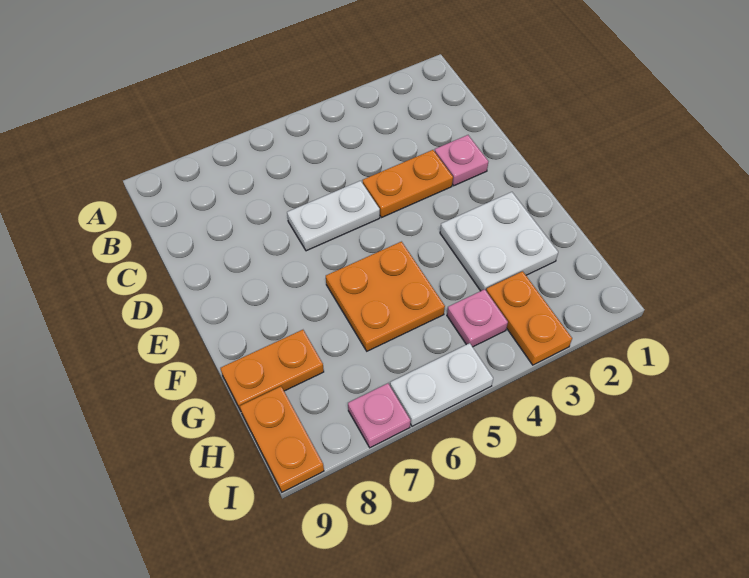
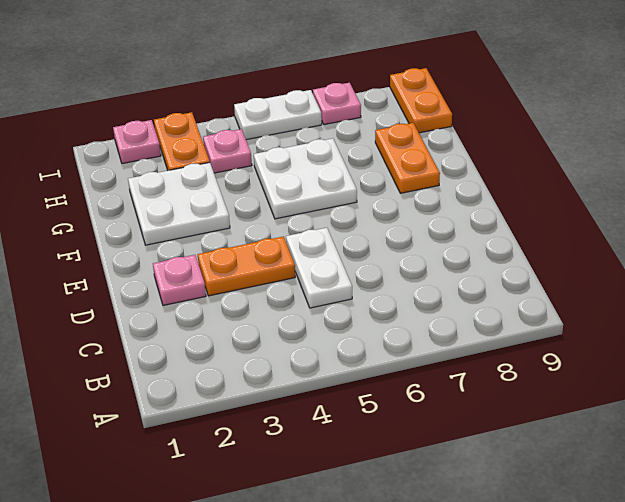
white 1x2 plate [287,181,380,251] -> white 1x2 plate turned to [286,228,352,308]
orange 2x2 plate [326,242,445,351] -> white 2x2 plate [254,138,357,219]
orange 1x2 plate [220,330,324,411] -> orange 1x2 plate turned to [375,123,440,193]
none -> pink 1x1 plate [113,120,161,164]

